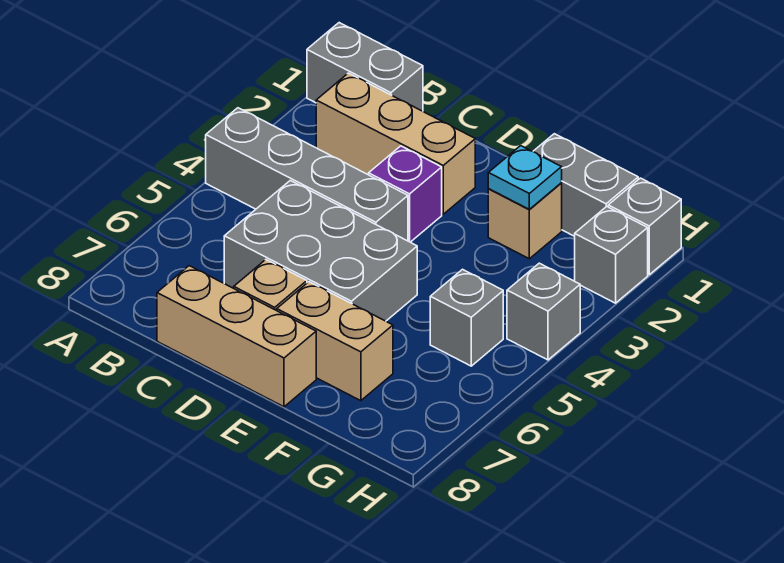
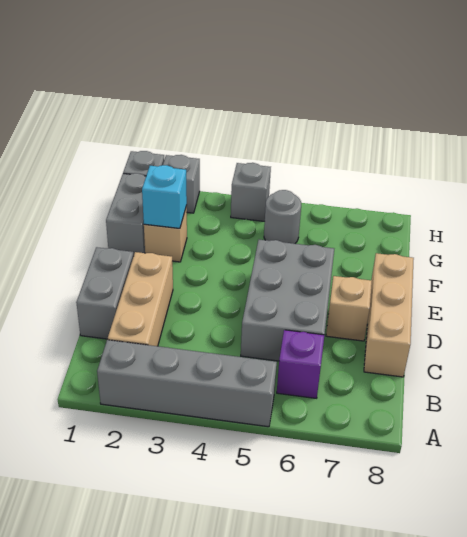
grey 1x2 brick [307,23,423,111] -> grey 1x2 brick moved to [76,247,133,339]
grey 1x4 brick [206,108,408,241] -> grey 1x4 brick turned to [97,340,277,427]
purple 1x1 brick [369,146,442,242] -> purple 1x1 brick moved to [277,330,324,398]
tan 1x2 brick [277,282,393,401] -> none
cyan 1x1 plate [488,146,562,209] -> cyan 1x1 brick [142,165,187,229]
grey 1x1 brick [430,269,503,366] -> grey 1x1 round brick [264,190,301,244]

